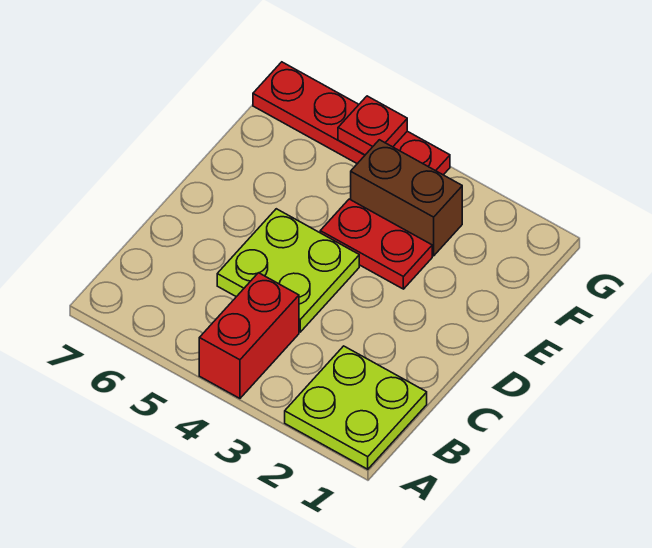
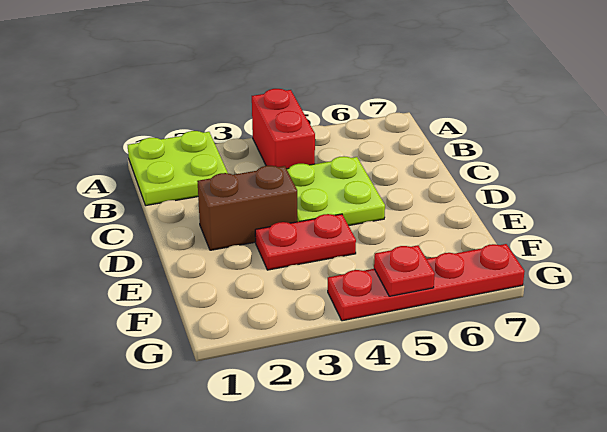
brown 1x2 brick [351,140,462,256] -> brown 1x2 brick moved to [197,166,297,250]

